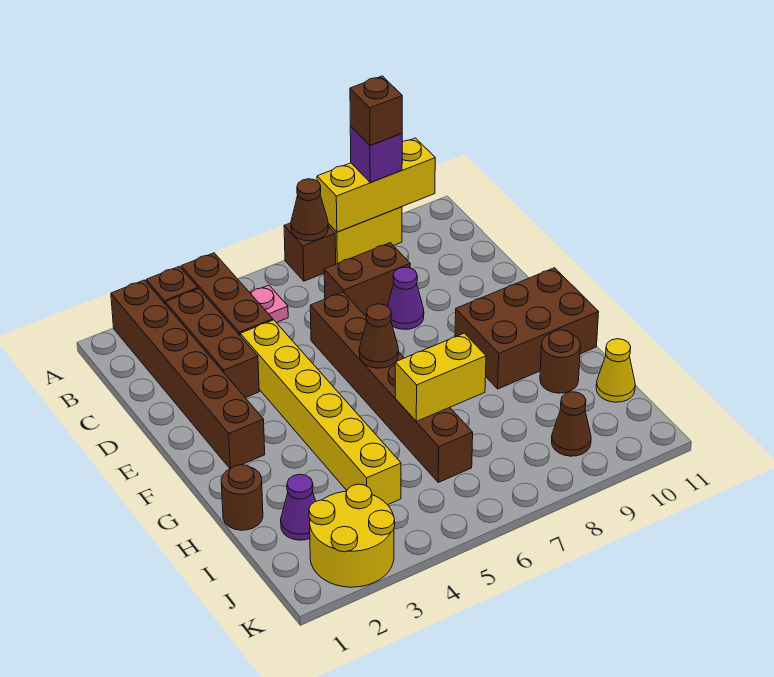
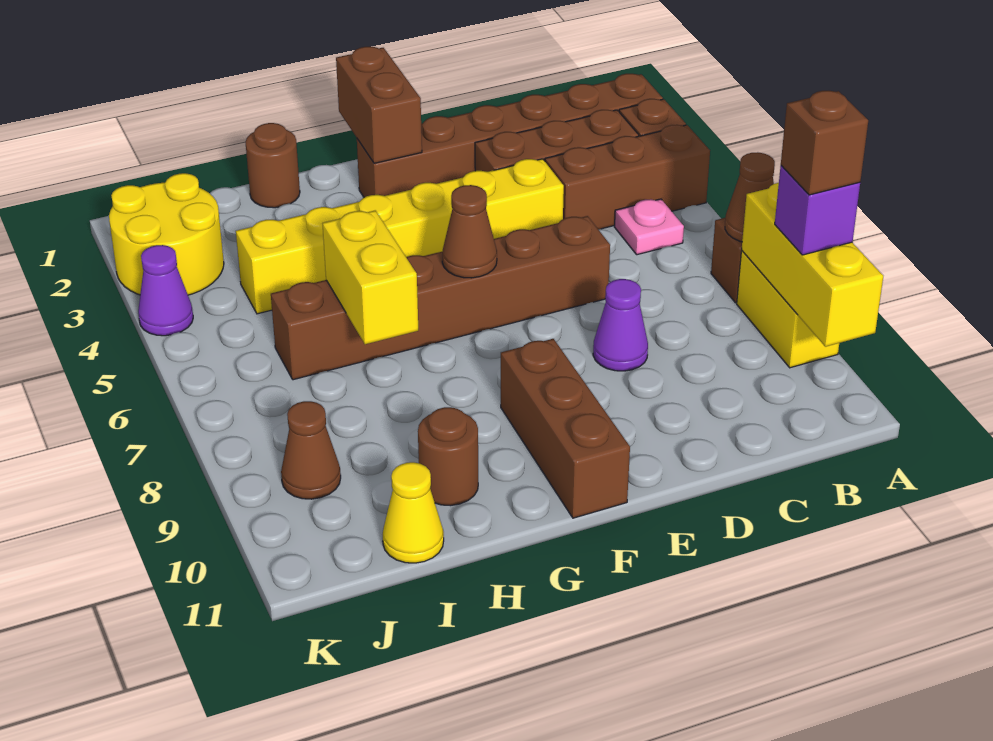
brown 1x2 brick [324,243,410,316] -> brown 1x2 brick moved to [336,47,422,163]
brown 2x3 brick [455,268,599,389] -> brown 1x3 brick [501,339,630,518]
purple 1x1 cone [281,474,315,540] -> purple 1x1 cone moved to [138,245,193,336]

